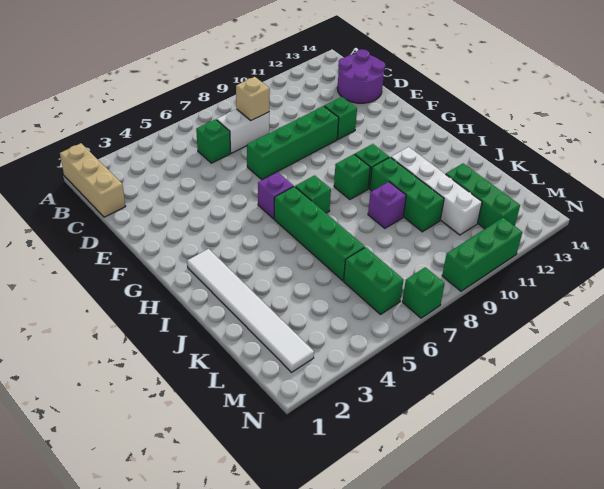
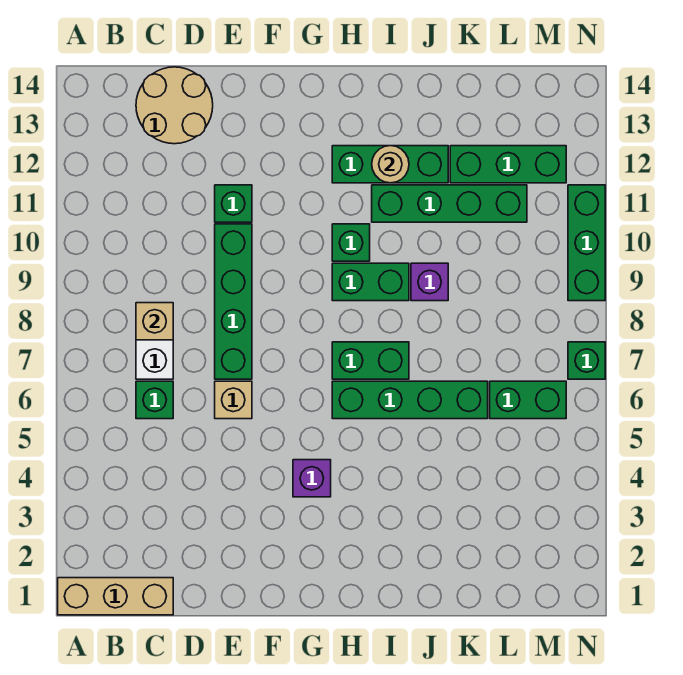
purple 2x2 round brick [337,49,385,103] -> tan 2x2 round brick [136,67,213,144]
none -> tan 1x1 brick [215,381,252,419]
purple 1x1 brick [258,172,294,219] -> purple 1x1 brick moved to [293,460,331,497]
white 1x6 tile [187,249,314,372] -> none
green 1x1 brick [295,175,331,213] -> green 1x2 brick [332,342,409,379]
green 1x1 brick [334,154,370,199] -> green 1x2 brick [332,263,409,301]
green 1x3 brick [370,157,444,232] -> green 1x3 brick moved to [332,146,448,183]
white 1x4 brick [391,147,482,235] -> green 1x4 brick [372,185,527,222]
none -> tan 1x1 round brick [372,146,409,183]

